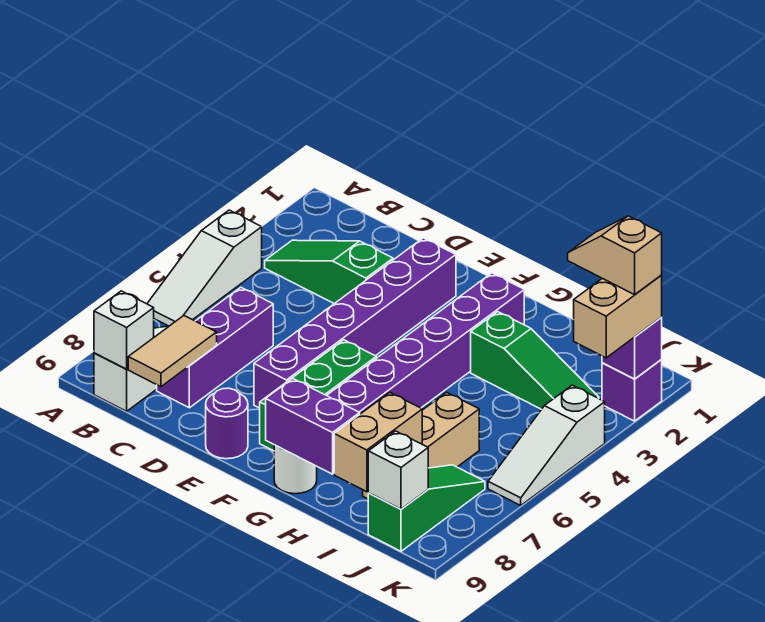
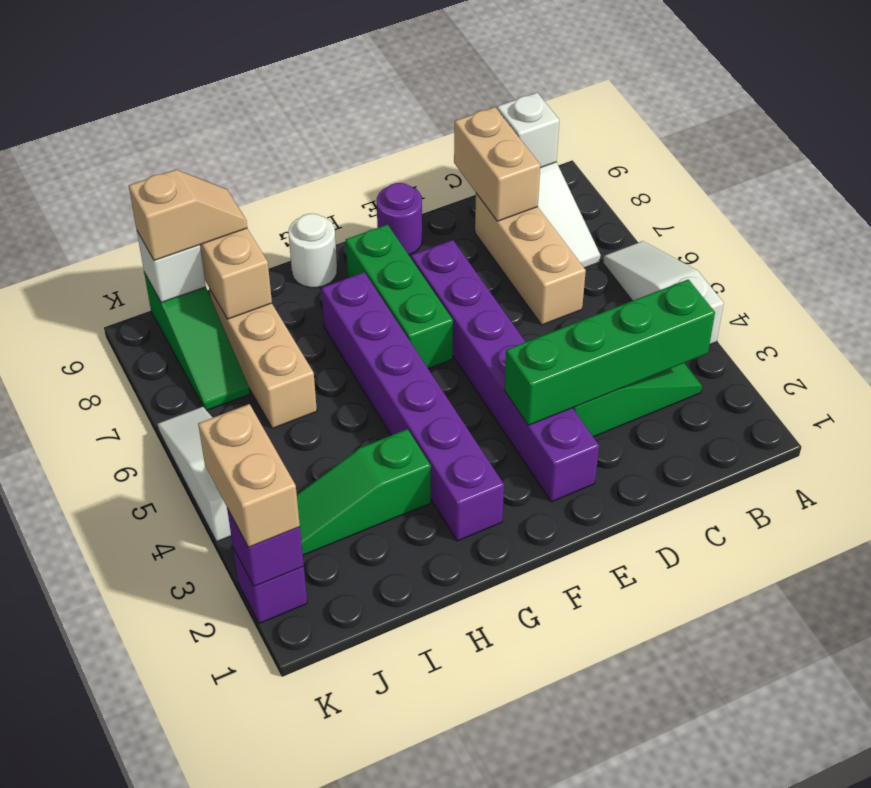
none -> green 1x4 brick [504,279,715,425]
purple 1x3 brick [157,287,273,408] -> tan 1x3 brick [475,193,586,325]
tan 1x2 tile [128,316,217,387] -> tan 1x2 brick [454,107,540,221]
purple 1x2 brick [266,378,360,474] -> none
tan 1x2 slope [568,216,662,295] -> tan 1x2 slope moved to [129,170,247,261]

